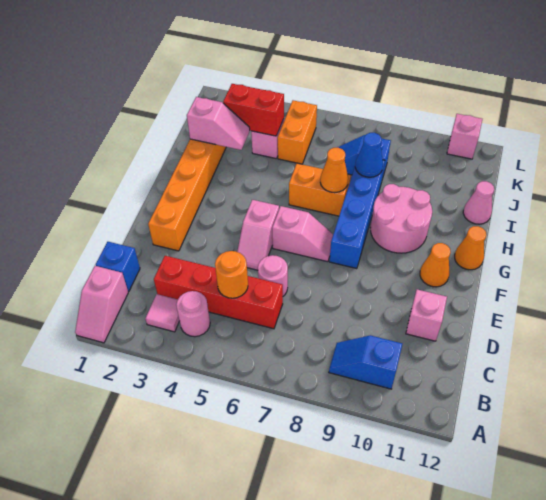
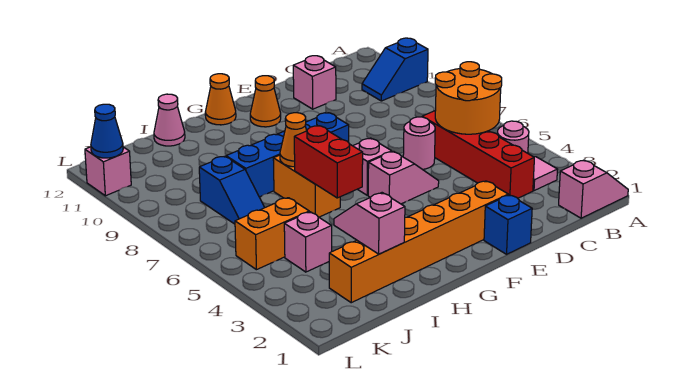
blue 1x2 slope [329,335,402,389] -> blue 1x2 slope turned to [362,38,428,101]
blue 1x1 brick [96,242,140,291] -> blue 1x1 brick moved to [484,195,532,254]
orange 1x1 round brick [215,251,248,298] -> orange 2x2 round brick [435,62,502,134]
pink 2x2 round brick [370,184,432,253] -> none
blue 1x1 cone [355,133,383,177] -> blue 1x1 cone moved to [91,104,123,158]
red 1x2 brick [223,84,284,136] -> red 1x2 brick moved to [294,126,363,198]

